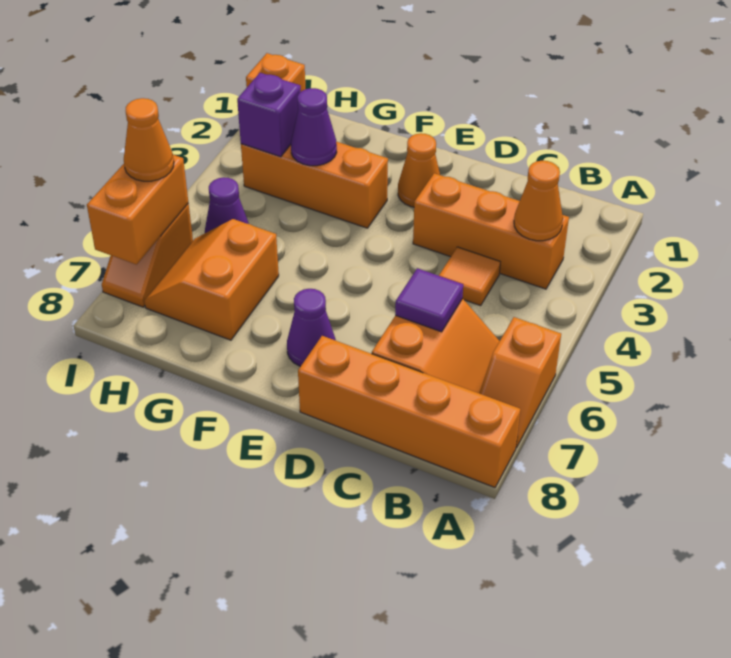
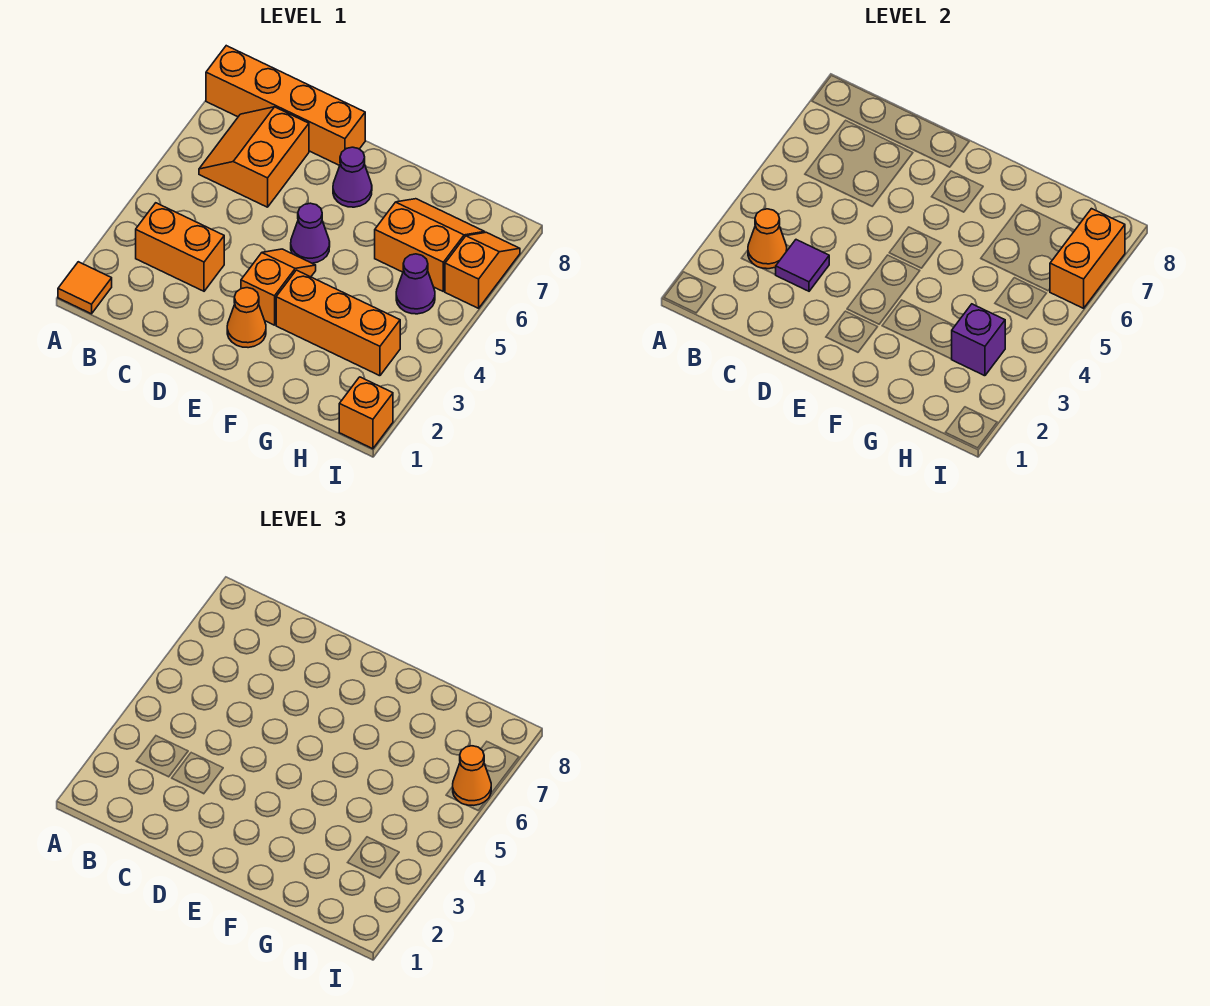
orange 1x2 slope [479,317,561,448] -> orange 1x2 slope moved to [241,249,316,325]
orange 1x3 brick [413,173,569,289] -> orange 1x2 brick [136,203,224,291]
orange 1x1 tile [439,247,500,306] -> orange 1x1 tile moved to [58,262,112,314]
purple 1x1 tile [395,268,463,332] -> purple 1x1 tile moved to [776,240,829,291]
purple 1x1 cone [291,88,337,166] -> purple 1x1 cone moved to [291,203,330,263]
orange 2x2 slope [144,219,279,340] -> orange 2x2 slope turned to [375,199,485,291]

